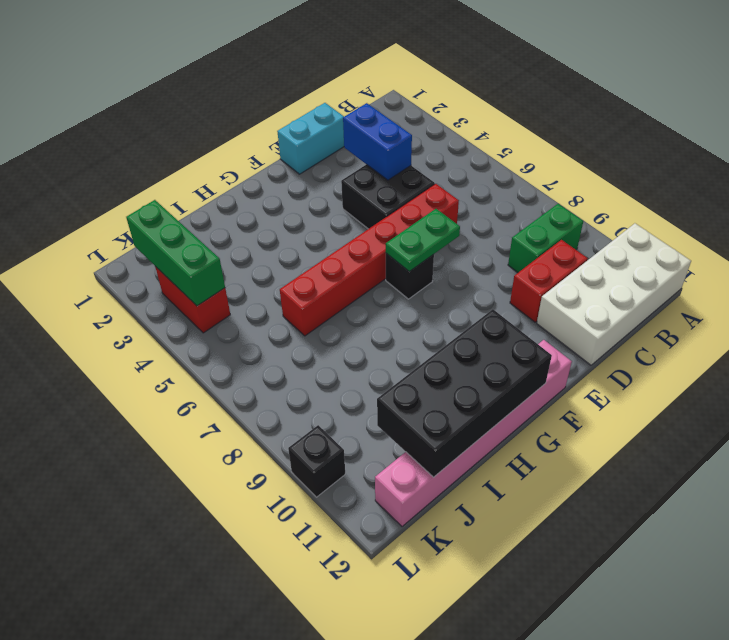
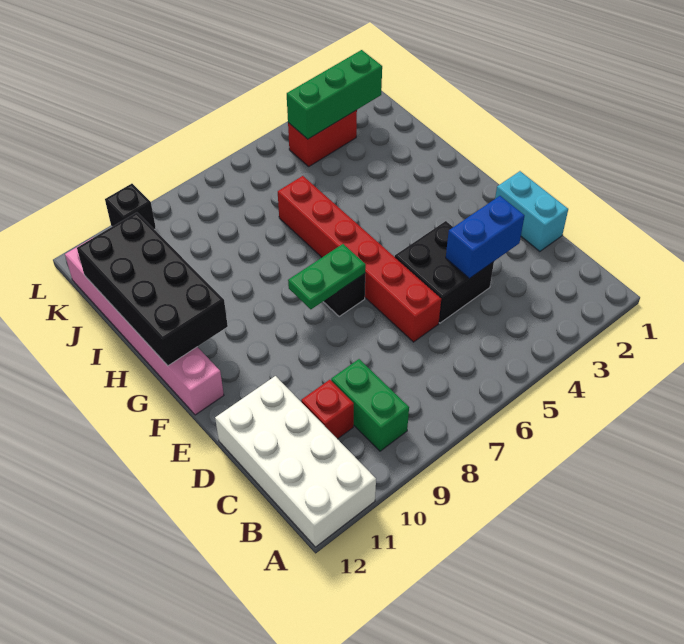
red 1x2 brick [510,240,588,322] -> red 1x1 brick [301,380,354,439]
green 1x2 plate [386,209,460,272] -> green 1x2 plate turned to [288,244,366,309]

